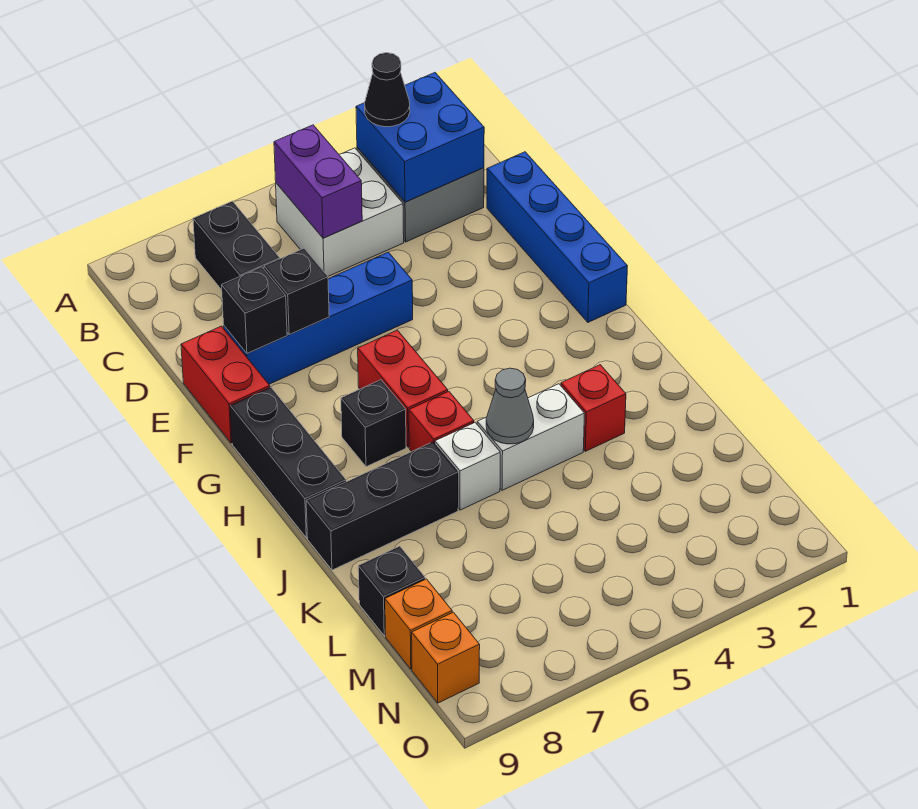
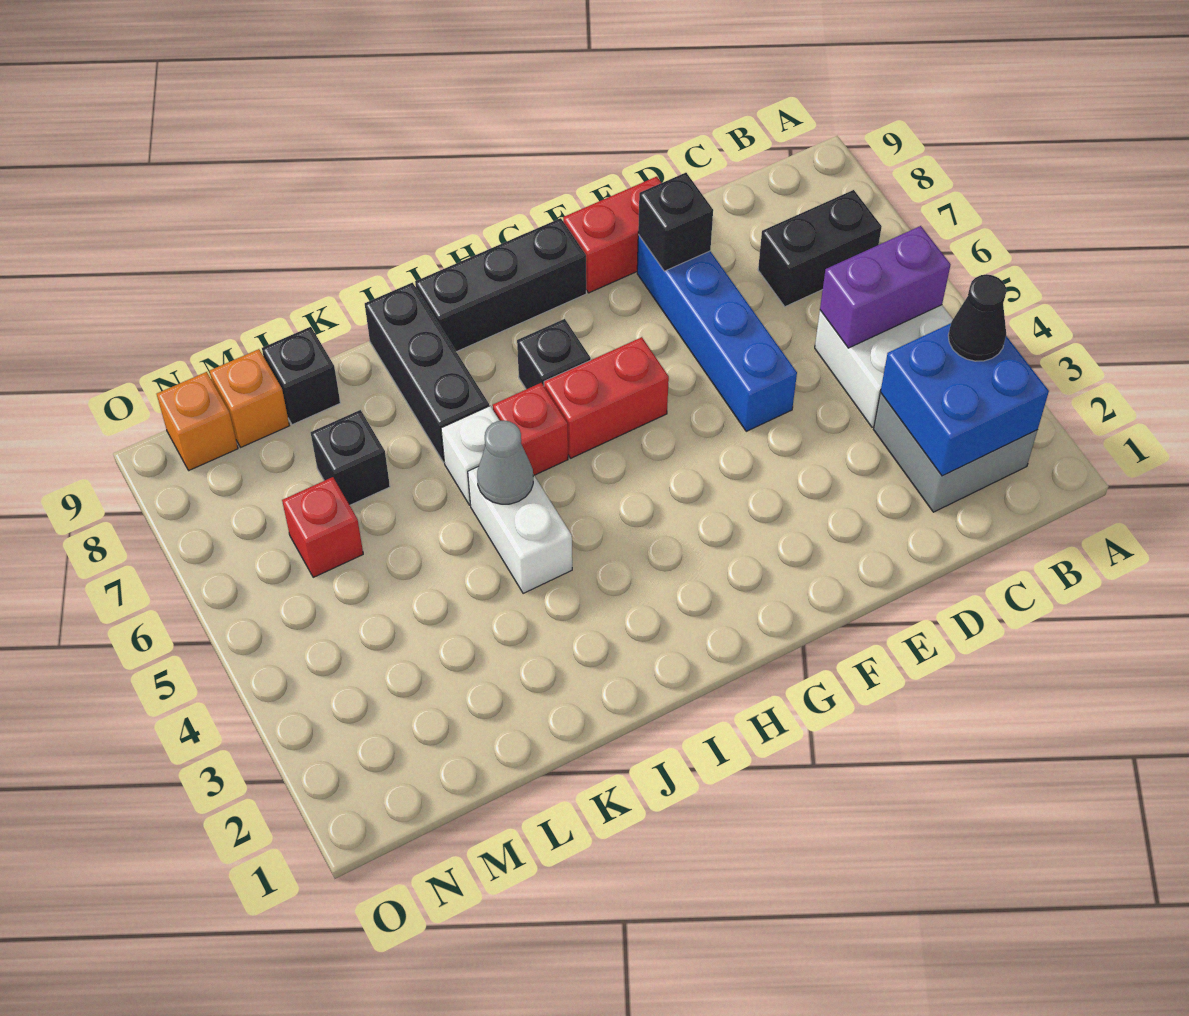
blue 1x4 brick [487,152,627,322] -> none
black 1x1 brick [264,248,329,334] -> black 1x1 brick moved to [311,410,390,505]
red 1x1 brick [561,365,626,451] -> red 1x1 brick moved to [282,477,363,577]

